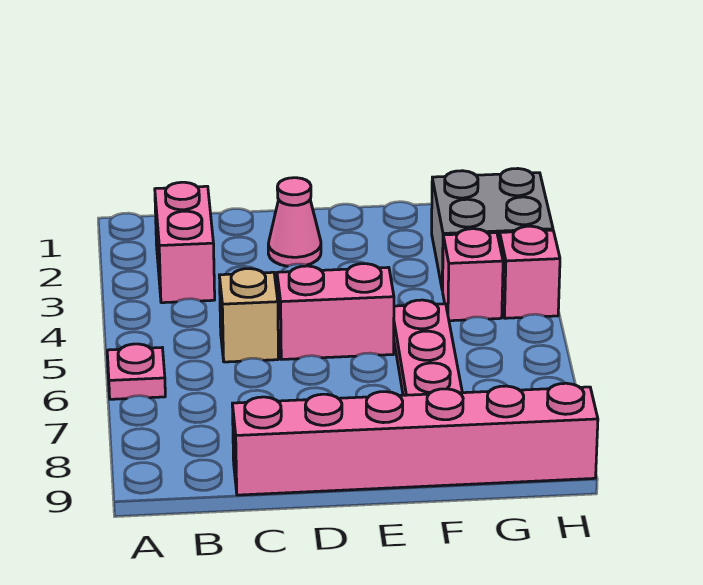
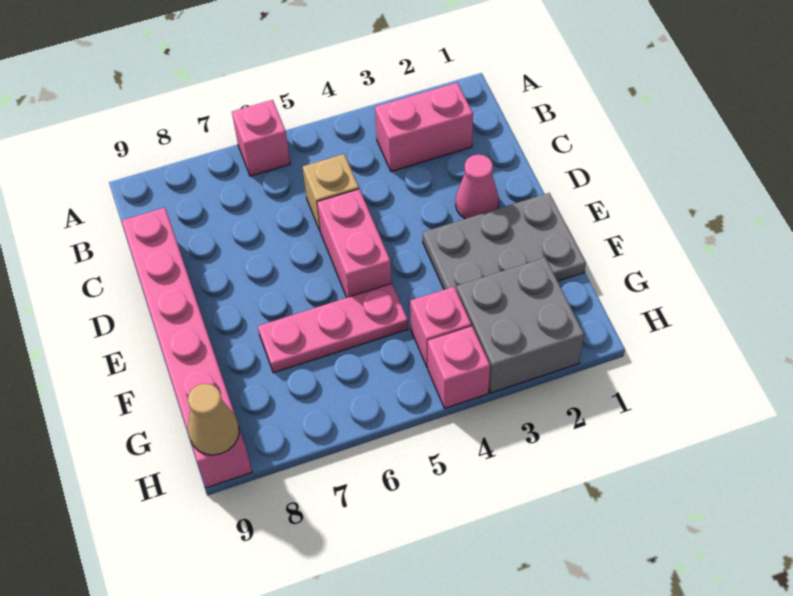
pink 1x1 plate [107,344,165,399] -> pink 1x1 brick [232,100,290,176]
none -> grey 2x3 plate [423,193,586,290]
none -> tan 1x1 cone [188,384,239,455]

